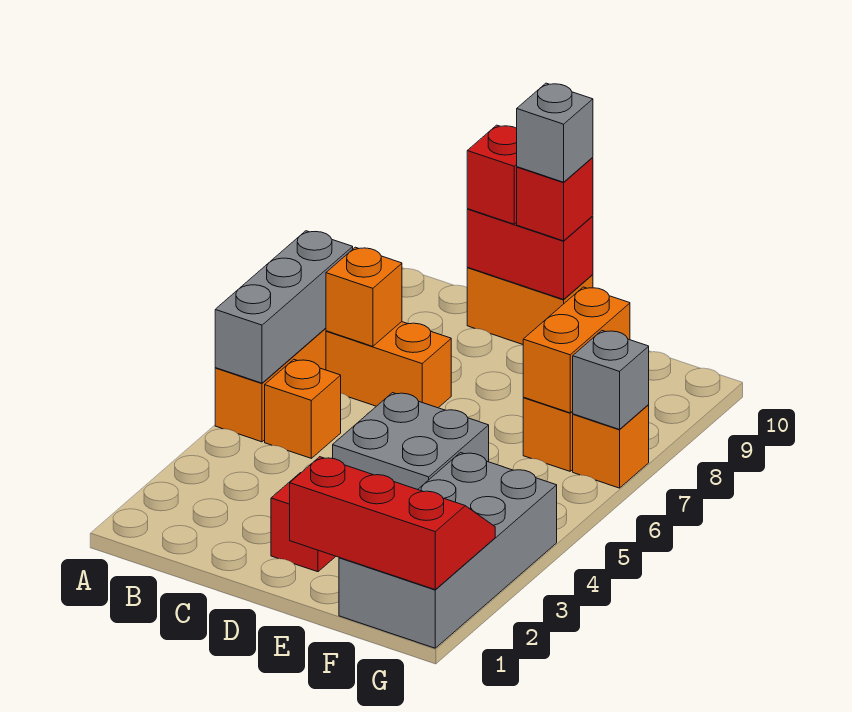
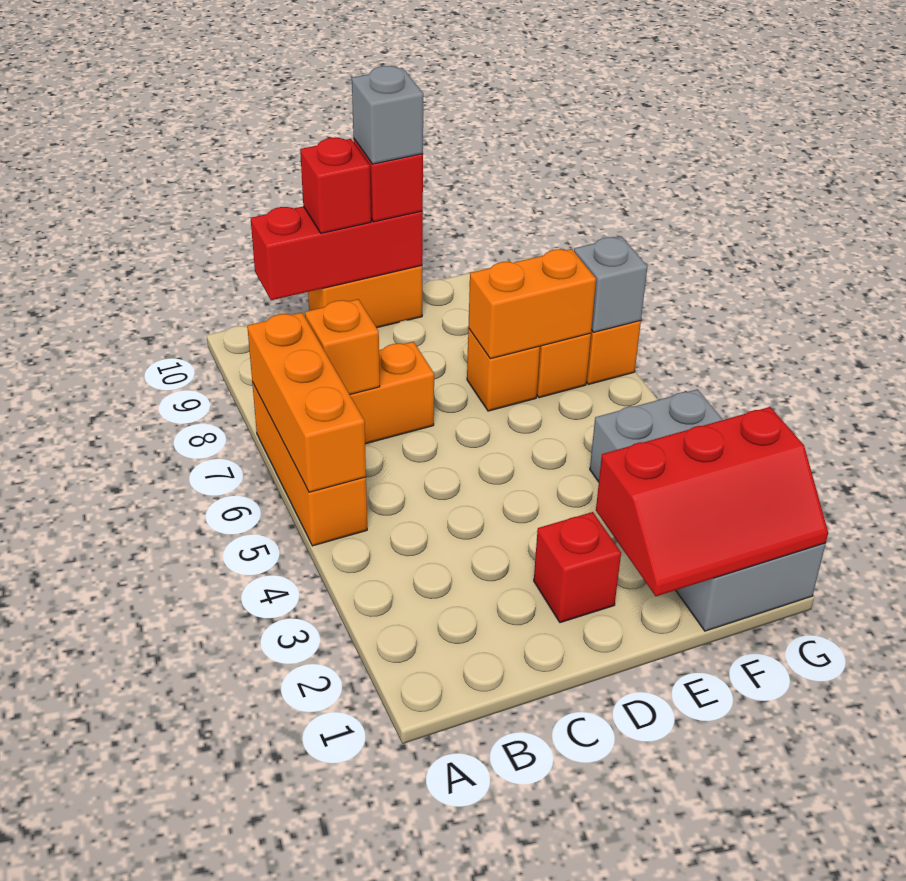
grey 1x3 brick [215,231,353,383] -> orange 1x3 brick [247,313,366,492]
orange 1x1 brick [265,360,341,458] -> orange 1x1 brick moved to [467,328,540,411]
red 1x2 brick [467,209,593,300] -> red 1x3 brick [251,206,423,300]
grey 2x2 brick [333,393,489,490] -> none
red 2x3 slope [290,457,495,589] -> red 2x3 slope turned to [596,407,828,596]
orange 1x2 brick [523,287,630,413] -> orange 1x2 brick turned to [468,249,596,359]

